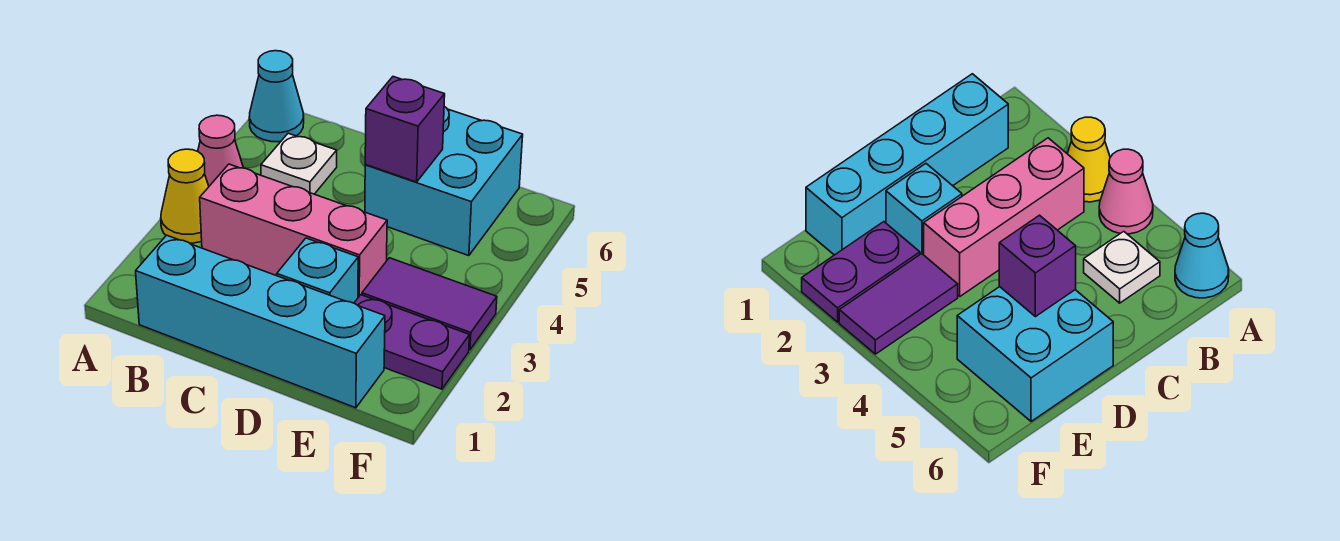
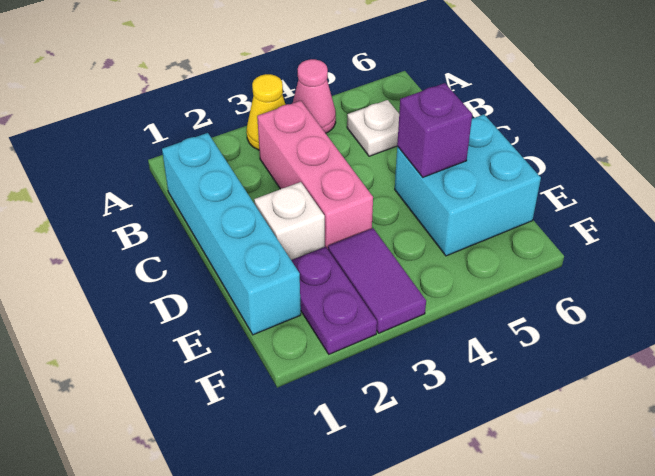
cyan 1x1 cone [249,51,304,142] -> none
cyan 1x1 brick [277,238,358,303] -> white 1x1 brick [254,182,325,260]

